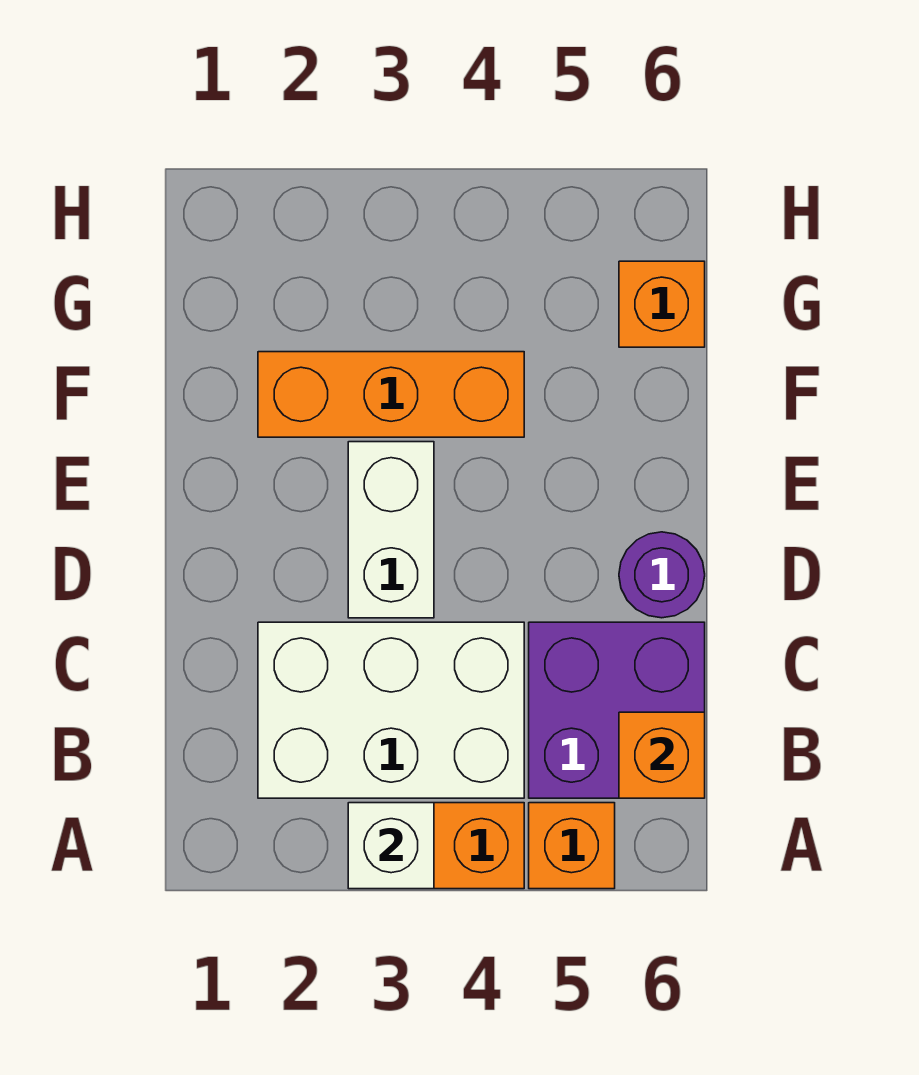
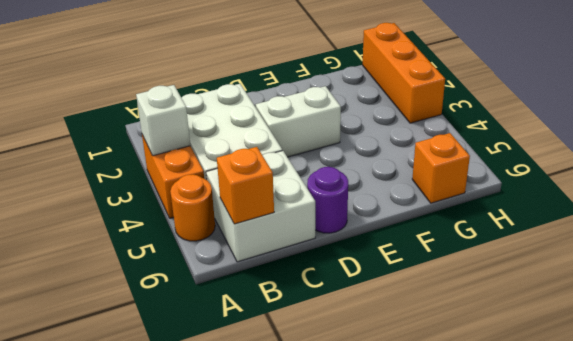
orange 1x1 brick [529,803,615,889] -> orange 1x1 round brick [170,174,215,241]
purple 2x2 brick [529,622,705,798] -> white 2x2 brick [206,151,315,262]
orange 1x3 brick [258,352,524,437] -> orange 1x3 brick moved to [363,23,445,123]

